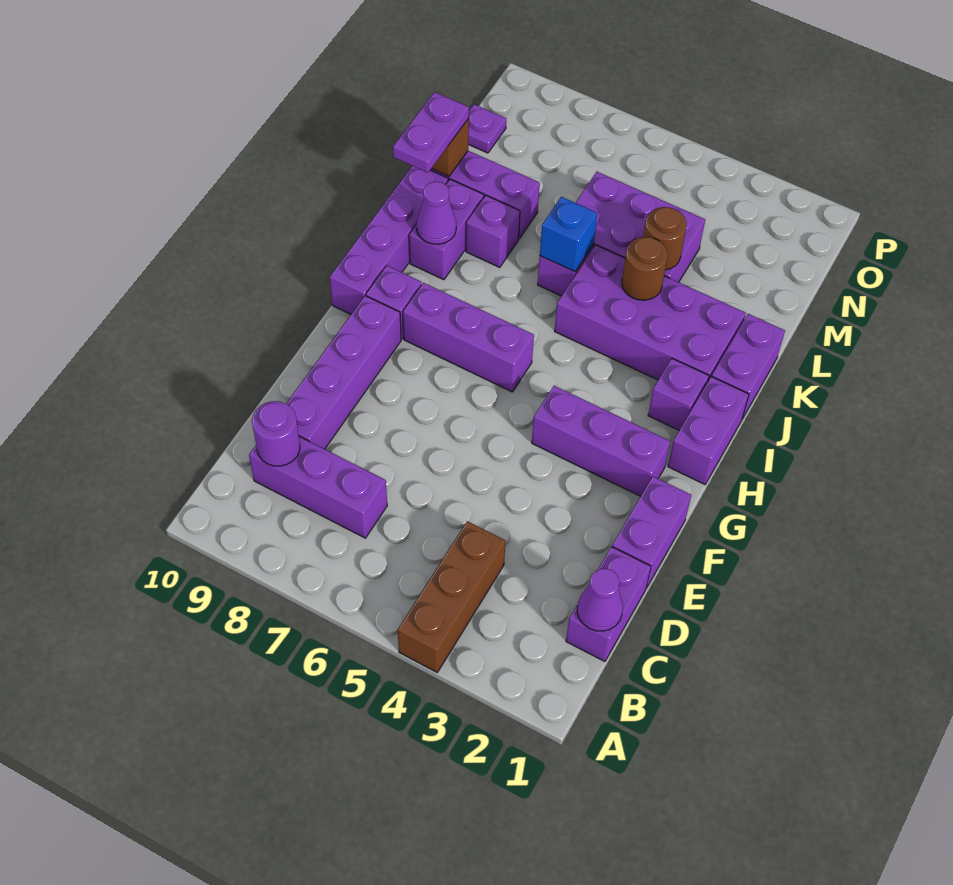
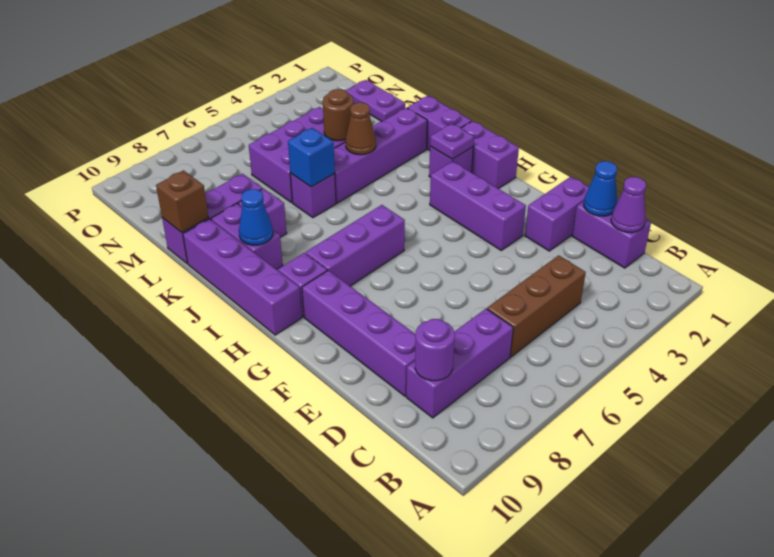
brown 1x3 brick [398,521,506,672] -> brown 1x3 brick turned to [487,255,586,357]
none -> blue 1x1 cone [584,161,617,216]
purple 1x2 brick [612,476,691,588] -> purple 1x2 brick turned to [525,177,589,251]
purple 1x3 brick [532,386,671,496] -> purple 1x3 brick turned to [430,161,526,250]
purple 2x4 brick [555,245,746,381] -> purple 1x4 brick [334,108,427,203]
purple 1x1 cone [417,181,456,244] -> blue 1x1 cone [239,189,273,245]
brown 1x1 round brick [622,237,667,300] -> brown 1x1 cone [345,102,376,155]
purple 1x2 plate [393,92,469,173] -> purple 1x2 plate moved to [346,80,405,122]
purple 1x1 plate [468,104,506,153] -> purple 1x1 plate moved to [430,123,474,159]

